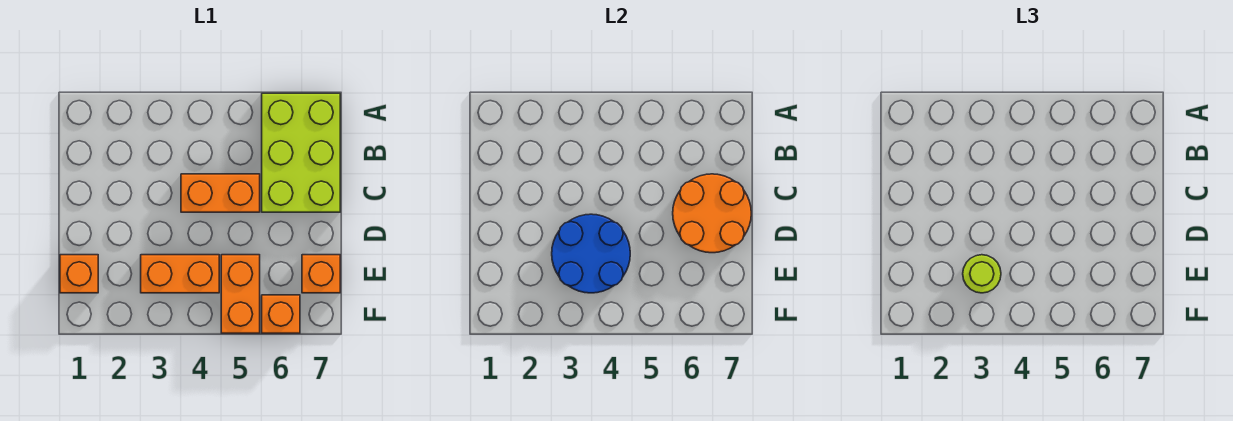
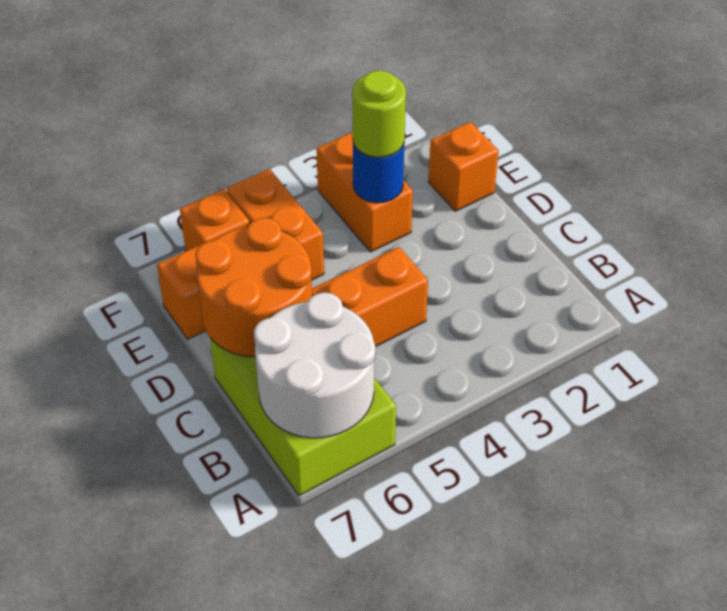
none -> white 2x2 round brick [254,293,375,438]
blue 2x2 round brick [552,214,630,293] -> blue 1x1 round brick [353,144,404,203]
orange 1x2 brick [141,255,219,293] -> orange 1x2 brick turned to [316,132,413,252]

